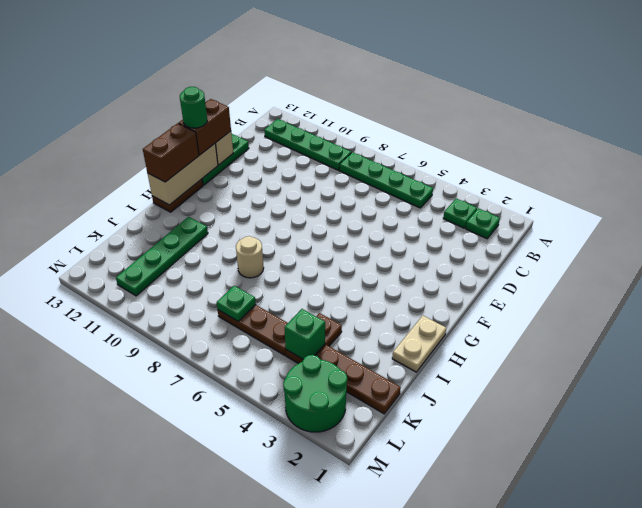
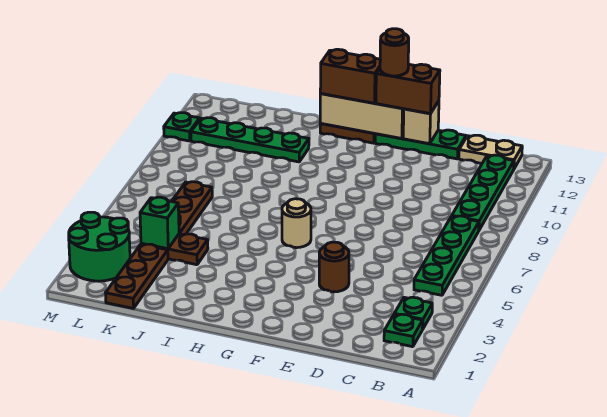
none -> brown 1x1 round brick [319,242,349,292]
green 1x1 round brick [180,87,207,128] -> brown 1x1 round brick [380,29,409,76]
tan 1x2 plate [392,316,446,372] -> tan 1x2 plate moved to [459,135,522,169]
tan 1x1 round brick [236,236,264,278] -> tan 1x1 round brick moved to [282,199,311,248]
green 1x1 plate [217,286,256,322] -> green 1x1 plate moved to [164,113,200,141]

